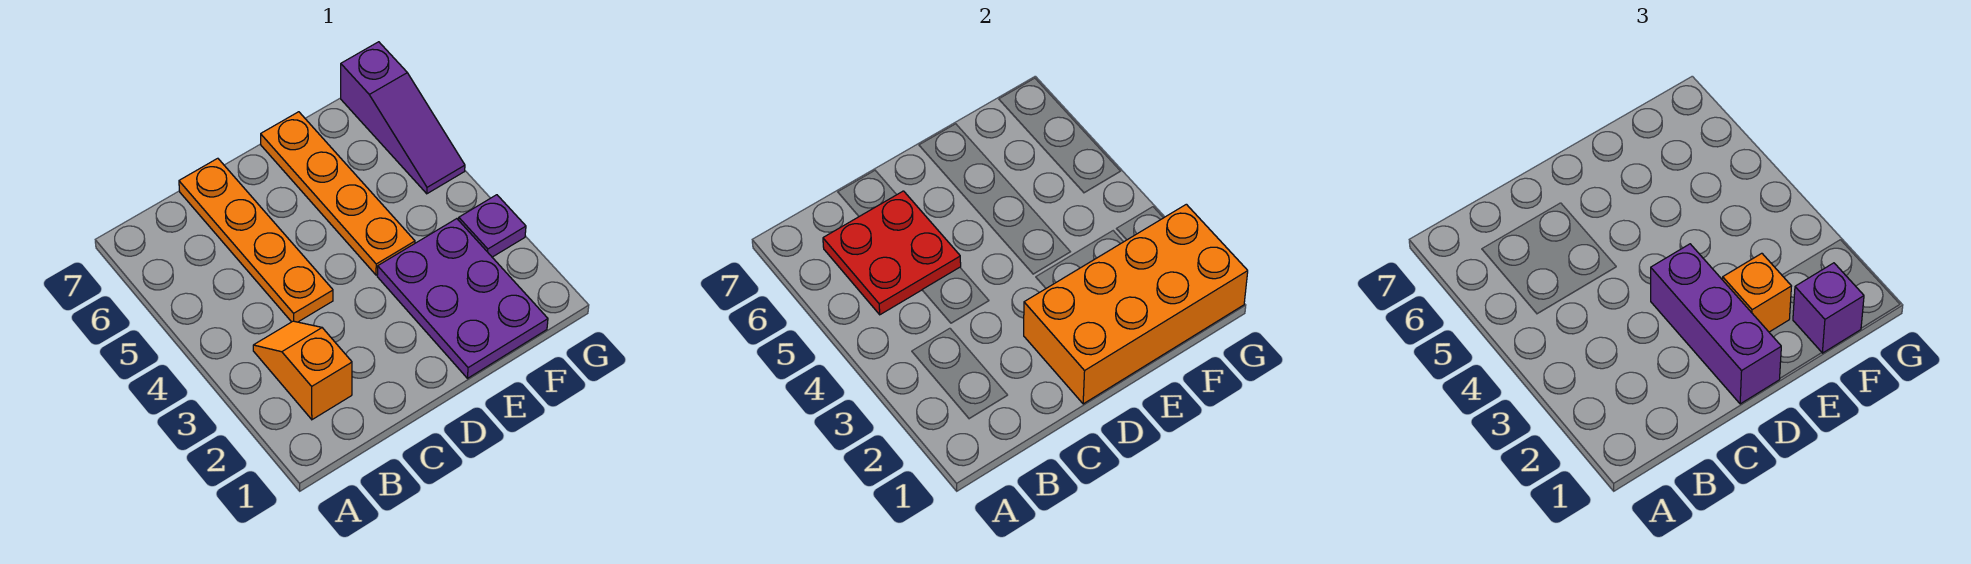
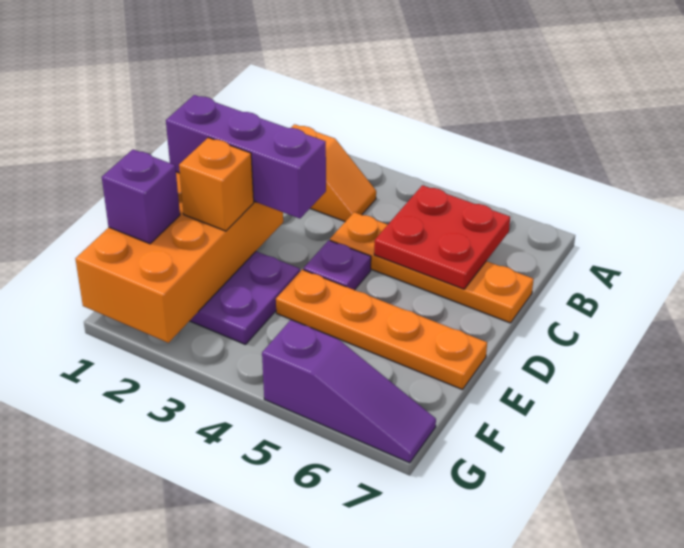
purple 1x1 plate [459,195,526,257] -> purple 1x1 plate moved to [303,240,371,290]
purple 1x3 slope [341,42,465,194] -> purple 1x3 slope turned to [262,320,436,463]

